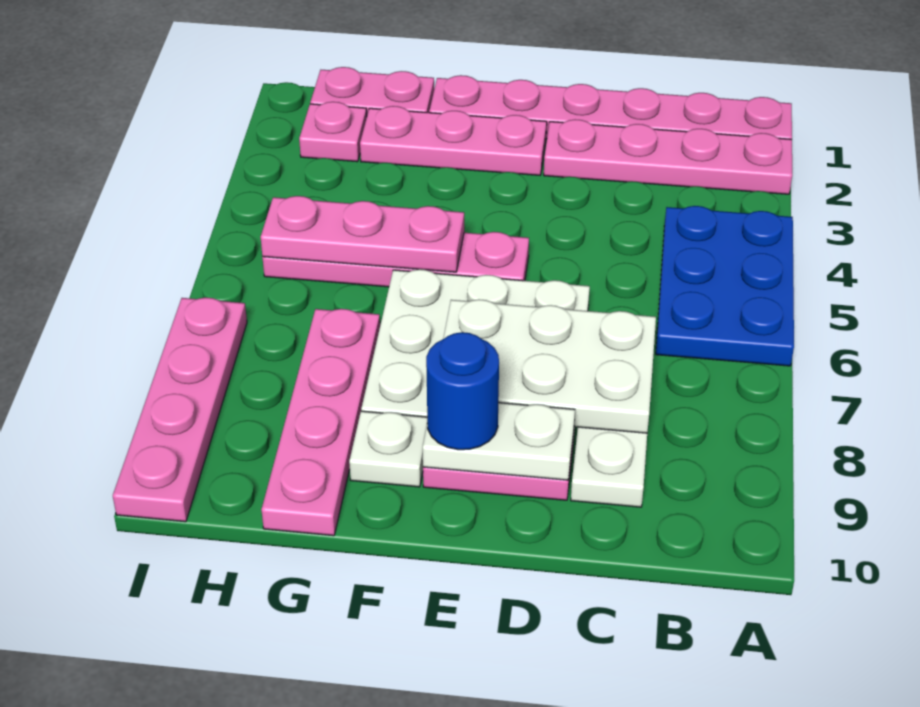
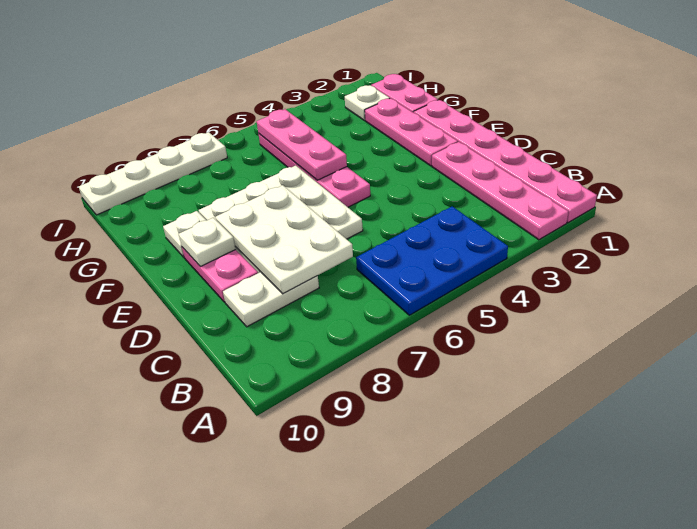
white 1x2 plate [423,403,575,480] -> white 1x1 plate [179,218,236,267]
blue 1x1 round brick [426,332,499,450] -> none
pink 1x4 plate [261,309,380,536] -> none
pink 1x1 plate [299,102,367,162] -> white 1x1 plate [345,85,390,120]
pink 1x4 plate [113,297,247,522] -> white 1x4 plate [79,132,227,215]

